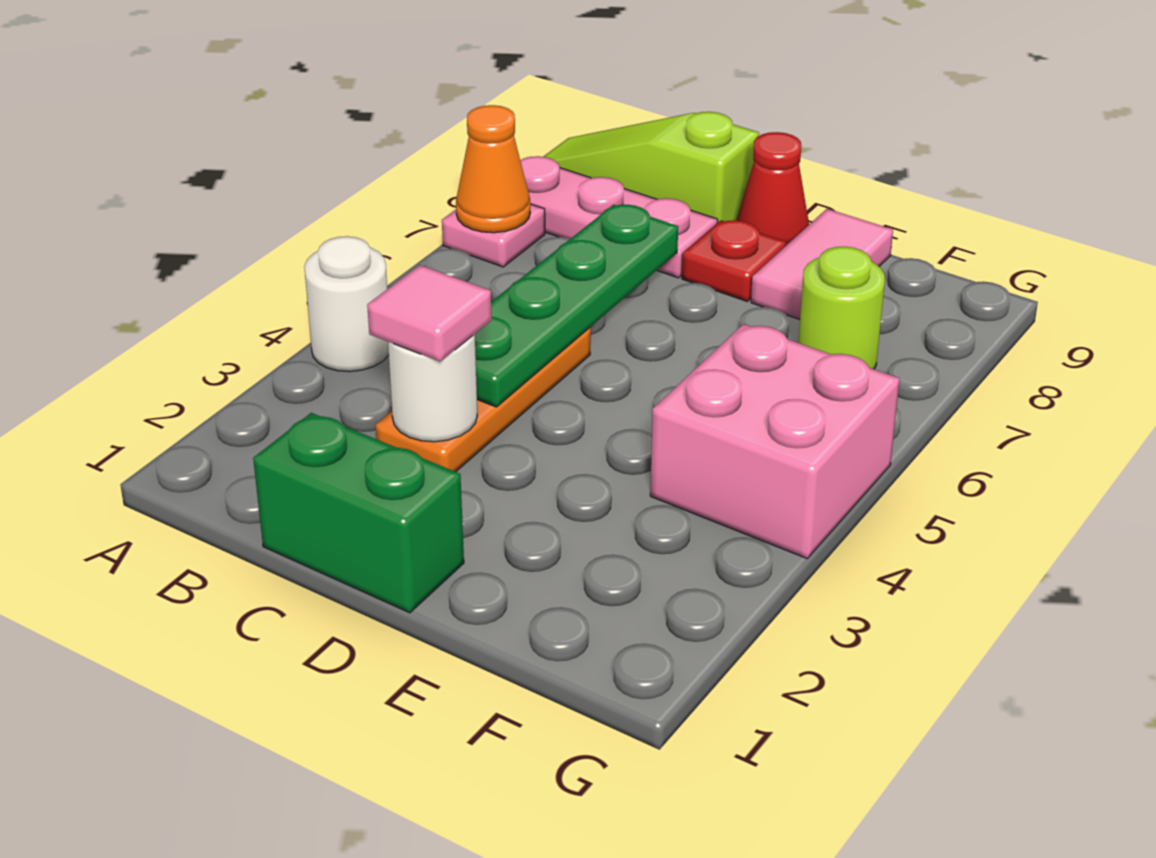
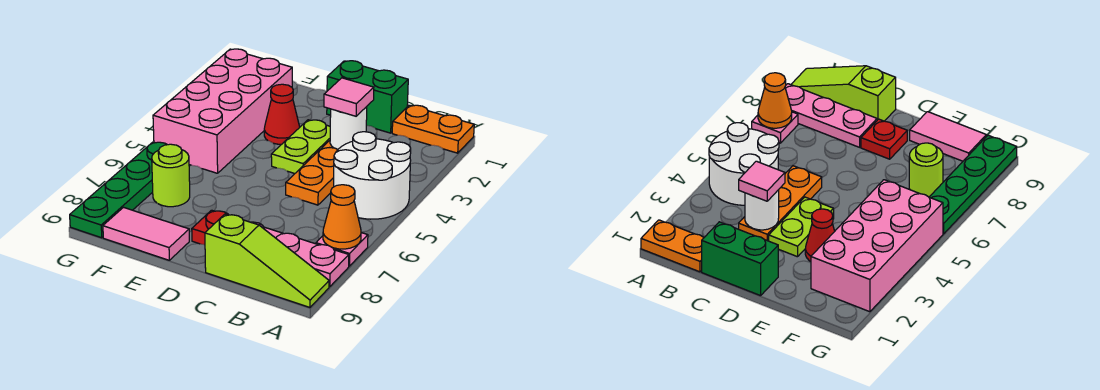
none -> orange 1x2 plate [392,105,474,153]
white 1x1 round brick [304,236,389,372] -> white 2x2 round brick [334,132,411,219]
green 1x4 plate [475,205,678,407] -> green 1x4 plate moved to [70,142,167,238]
none -> lime 1x2 plate [271,120,330,174]
red 1x1 cone [737,132,809,245] -> red 1x1 cone moved to [264,84,300,144]
pink 1x2 tile [751,209,893,319] -> pink 1x2 tile turned to [103,207,189,260]
pink 2x2 brick [650,324,900,558] -> pink 2x4 brick [153,49,292,173]

